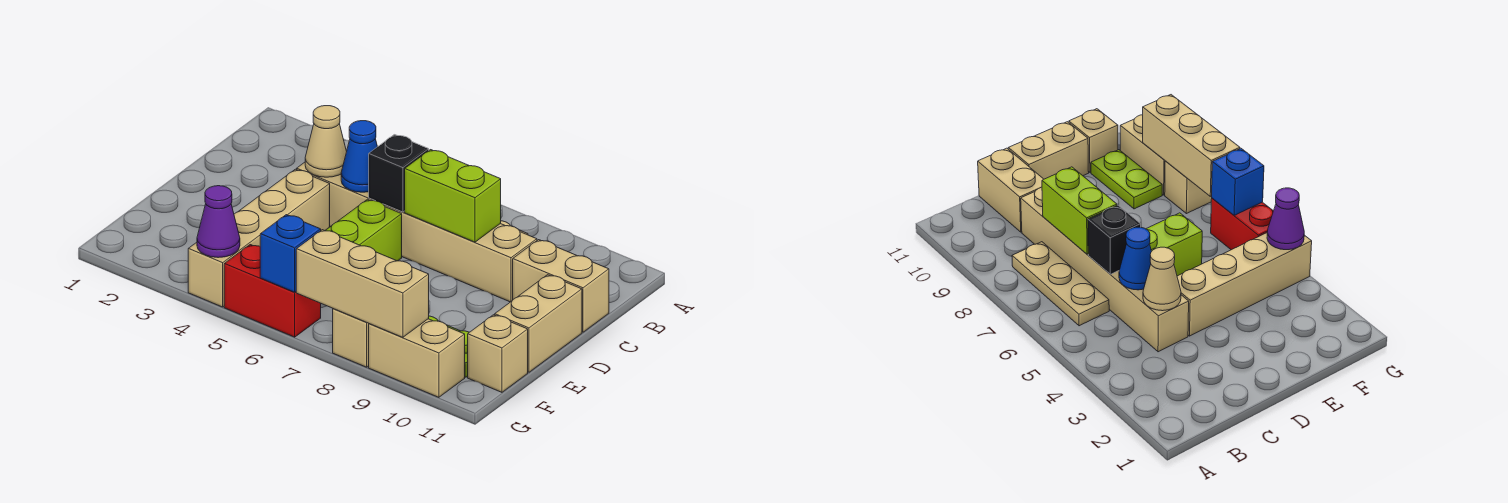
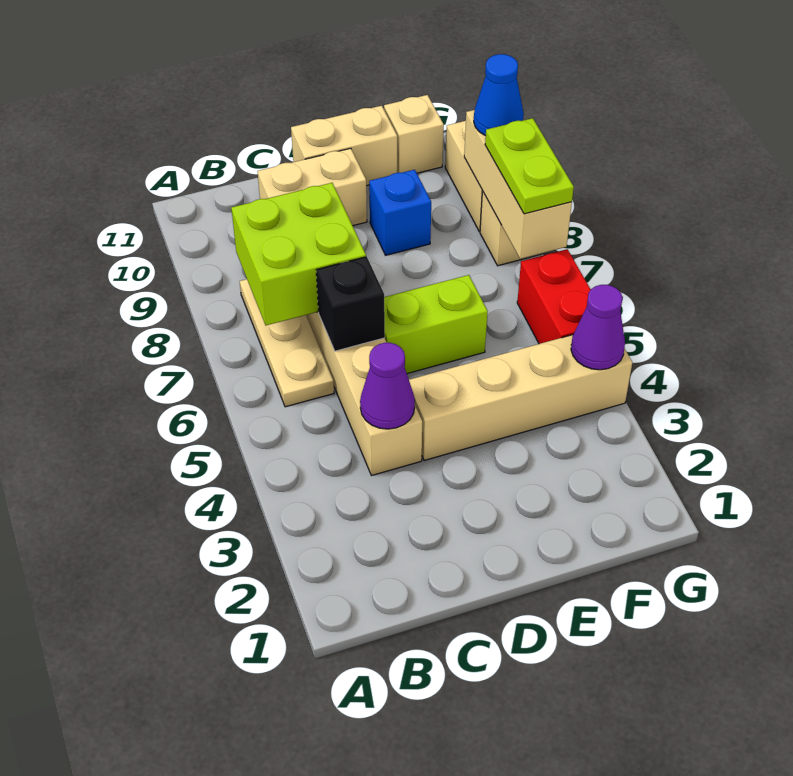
tan 1x1 cone [305,106,347,177] -> purple 1x1 cone [360,343,415,429]
blue 1x1 cone [341,121,377,192] -> blue 1x1 cone moved to [474,54,524,136]
lime 1x2 brick [405,150,501,242] -> lime 2x2 brick [231,183,366,325]
tan 1x2 brick [513,240,609,332] -> tan 1x2 brick turned to [257,148,367,226]
lime 1x2 plate [1091,150,1162,209] -> lime 1x2 plate moved to [485,118,574,214]
blue 1x1 brick [260,215,321,292] -> blue 1x1 brick moved to [369,170,431,255]

